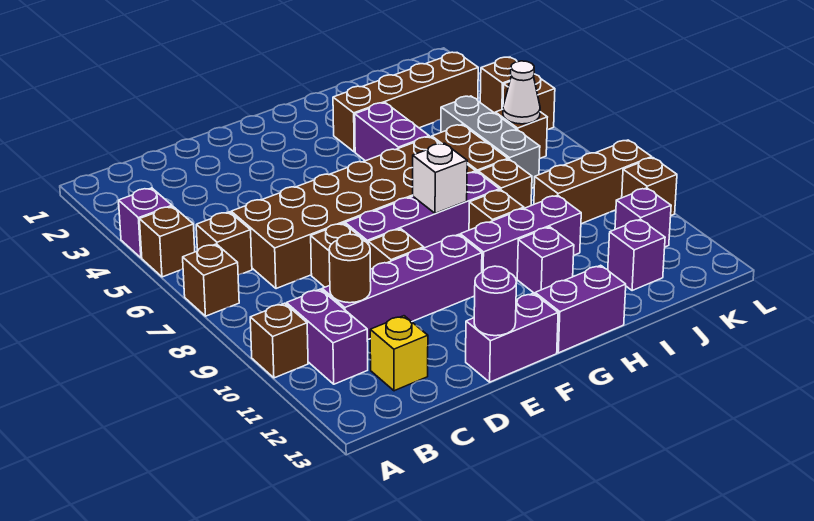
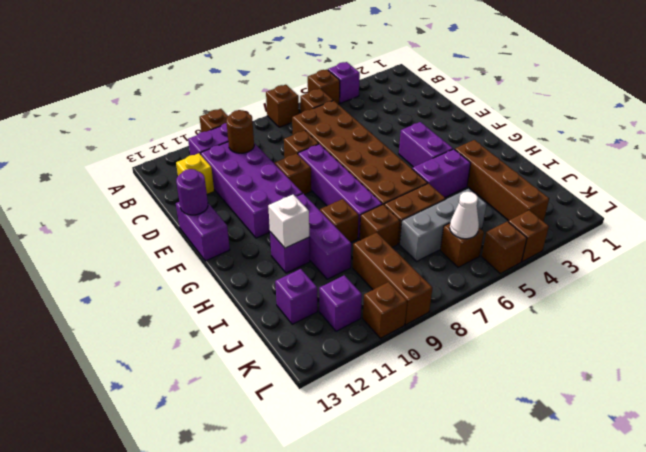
purple 1x4 brick [322,235,482,340] -> purple 2x4 brick [200,142,302,238]
white 1x1 brick [413,143,467,213] -> white 1x1 brick moved to [268,195,309,248]
purple 1x2 brick [535,265,626,353] -> purple 1x2 brick moved to [399,122,453,167]

